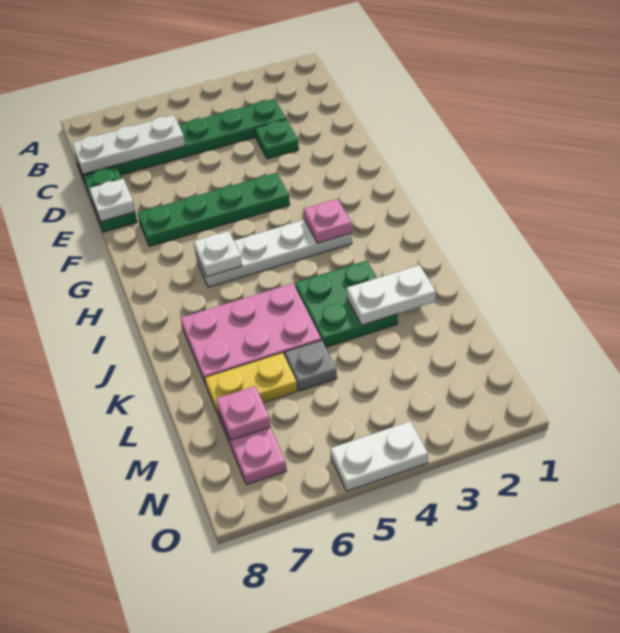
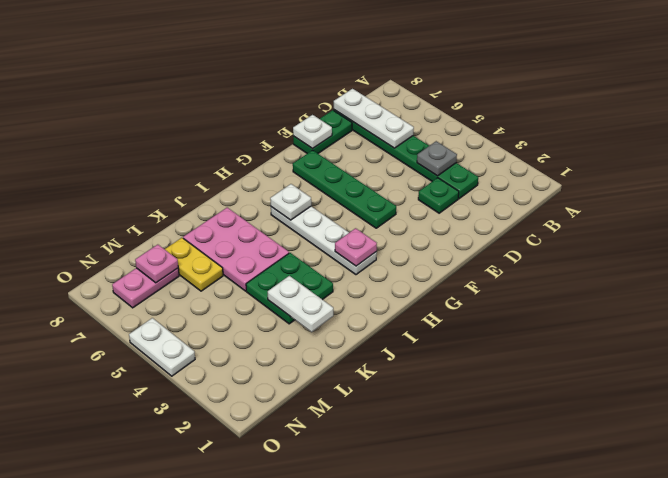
grey 1x1 plate [285,340,337,391] -> grey 1x1 plate moved to [417,141,457,176]

